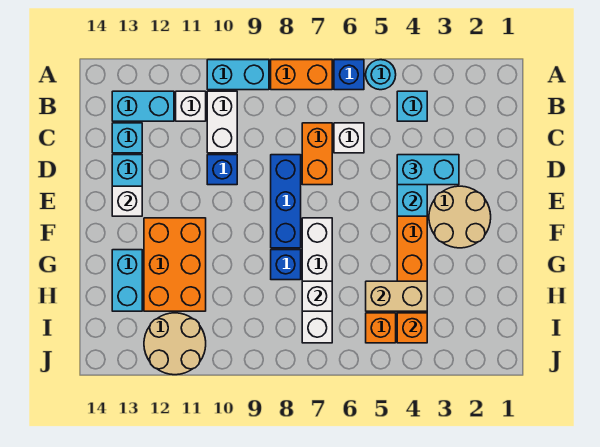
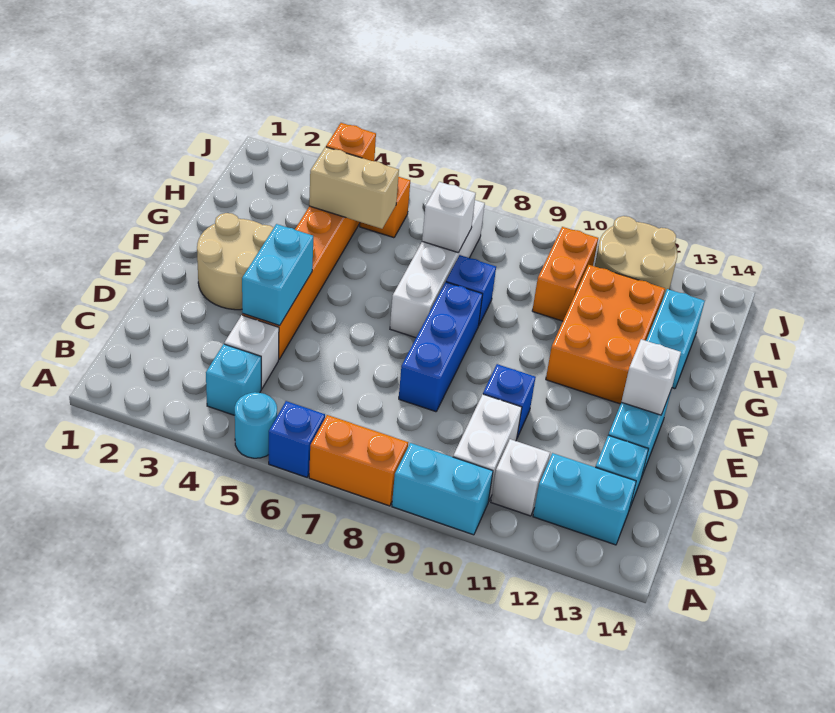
white 1x1 brick [334,123,364,153] -> white 1x1 brick moved to [224,315,279,389]
orange 1x2 brick [302,123,332,185] -> orange 1x2 brick moved to [532,227,598,321]
cyan 1x2 brick [397,155,459,185] -> none

